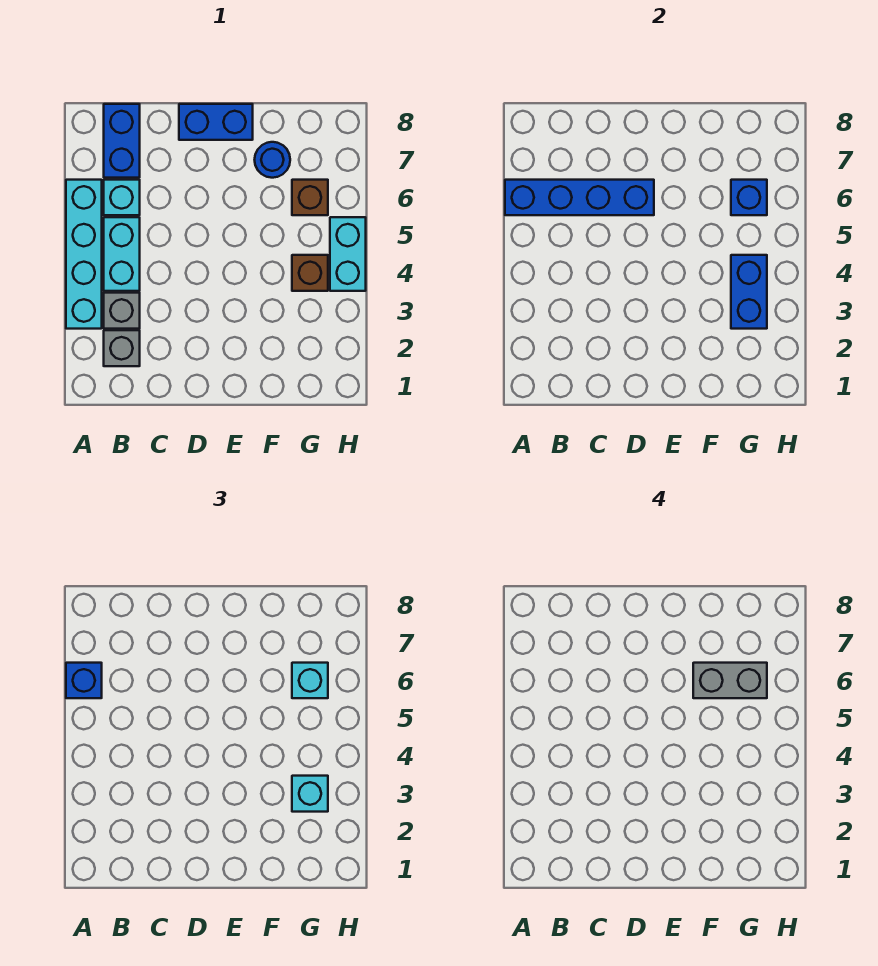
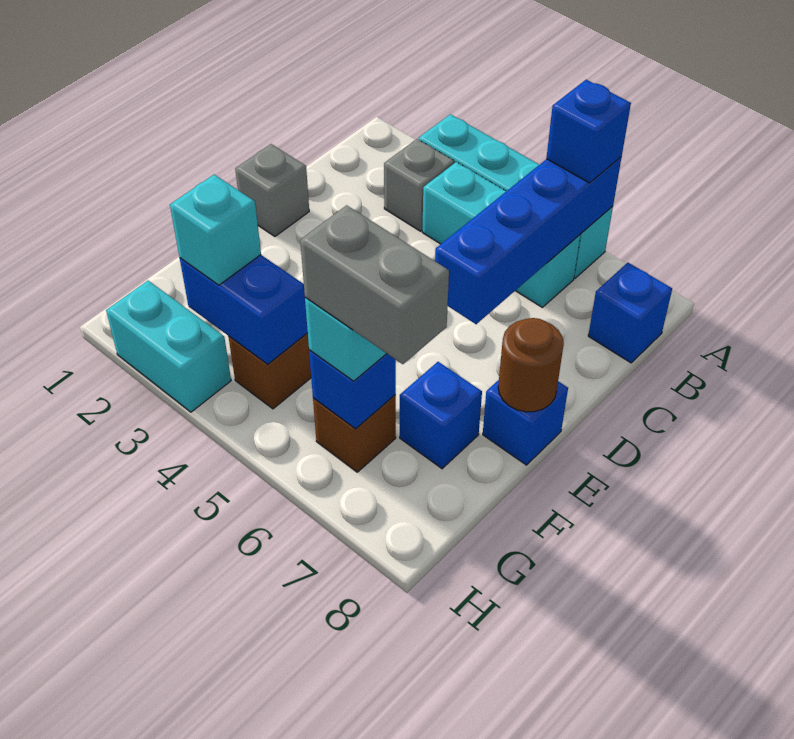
grey 1x1 brick [104,330,140,366] -> grey 1x1 brick moved to [235,144,309,236]
blue 1x2 brick [104,104,140,178] -> blue 1x1 brick [588,263,672,363]
blue 1x2 brick [179,104,253,140] -> blue 1x1 brick [483,380,568,465]
none -> brown 1x1 round brick [498,318,564,412]
grey 1x2 brick [693,663,767,698] -> grey 1x2 brick turned to [300,205,449,364]
blue 1x1 round brick [255,142,290,178] -> blue 1x1 brick [400,362,482,469]
cyan 1x2 brick [330,217,366,291] -> cyan 1x2 brick moved to [106,281,231,412]

